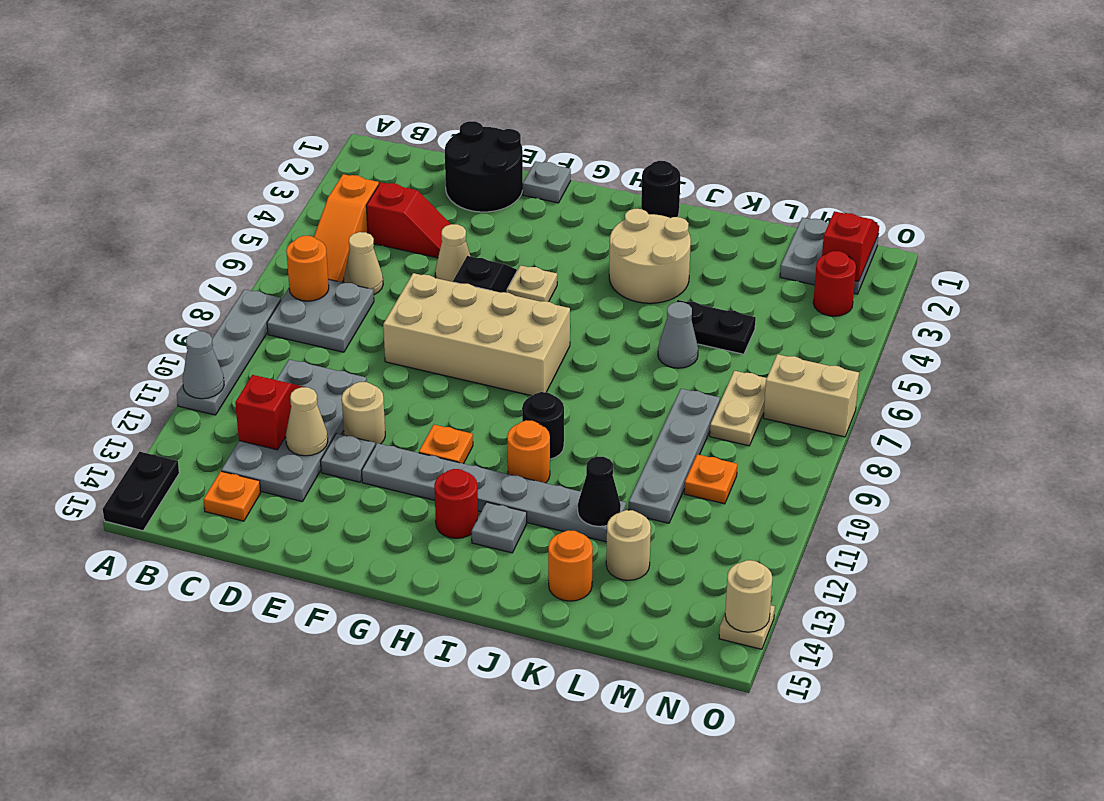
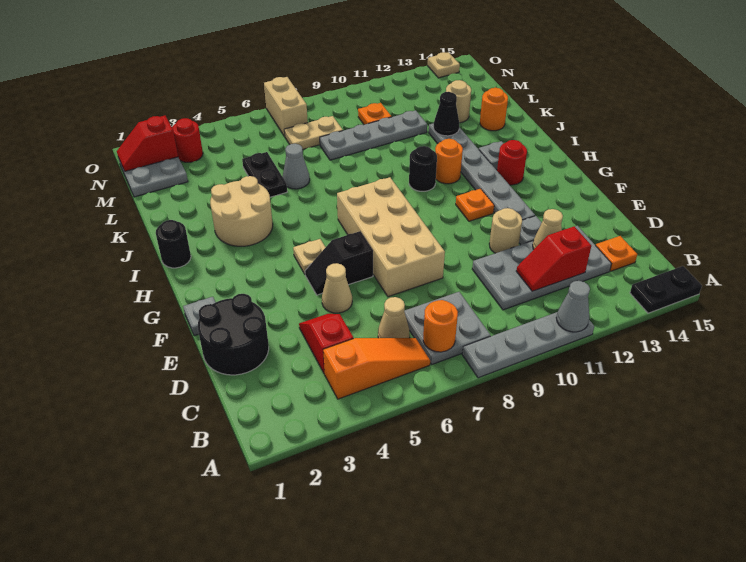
tan 1x1 round brick [725,560,772,632] -> none

